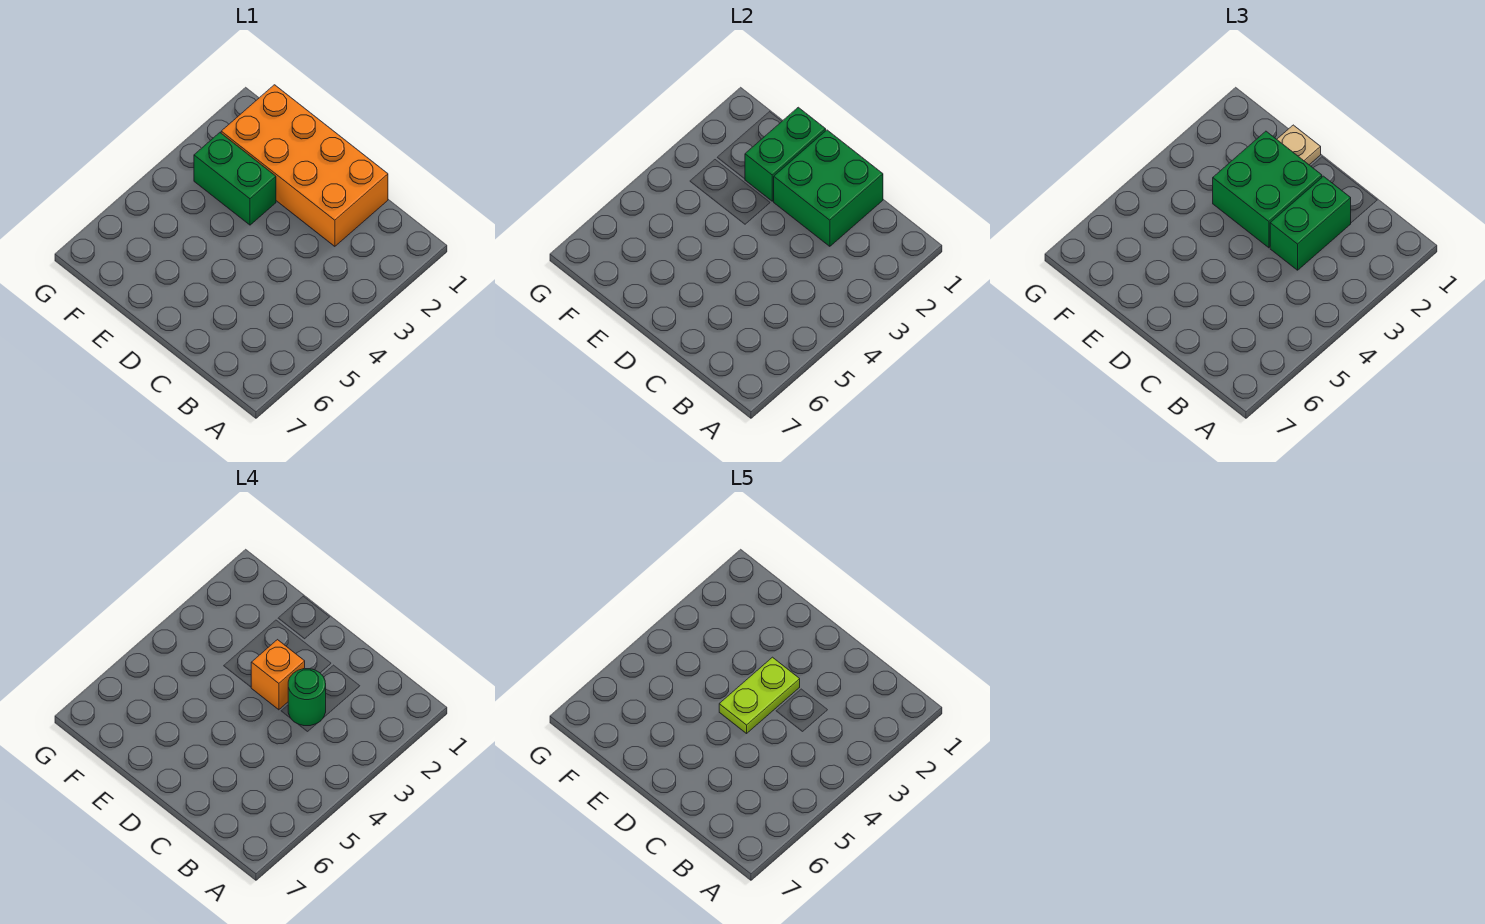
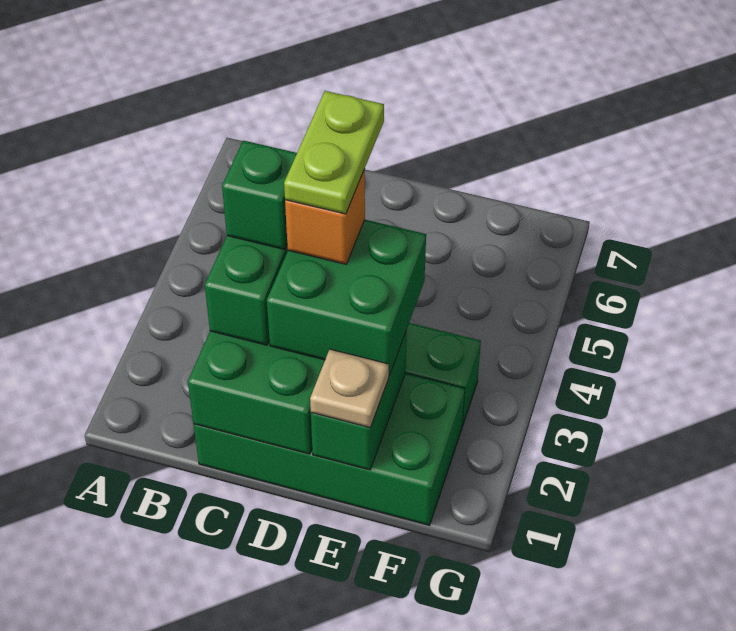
orange 2x4 brick [221,85,388,246] -> green 2x4 brick [194,373,465,525]
green 1x1 round brick [288,669,326,726] -> green 1x1 brick [222,140,297,249]

